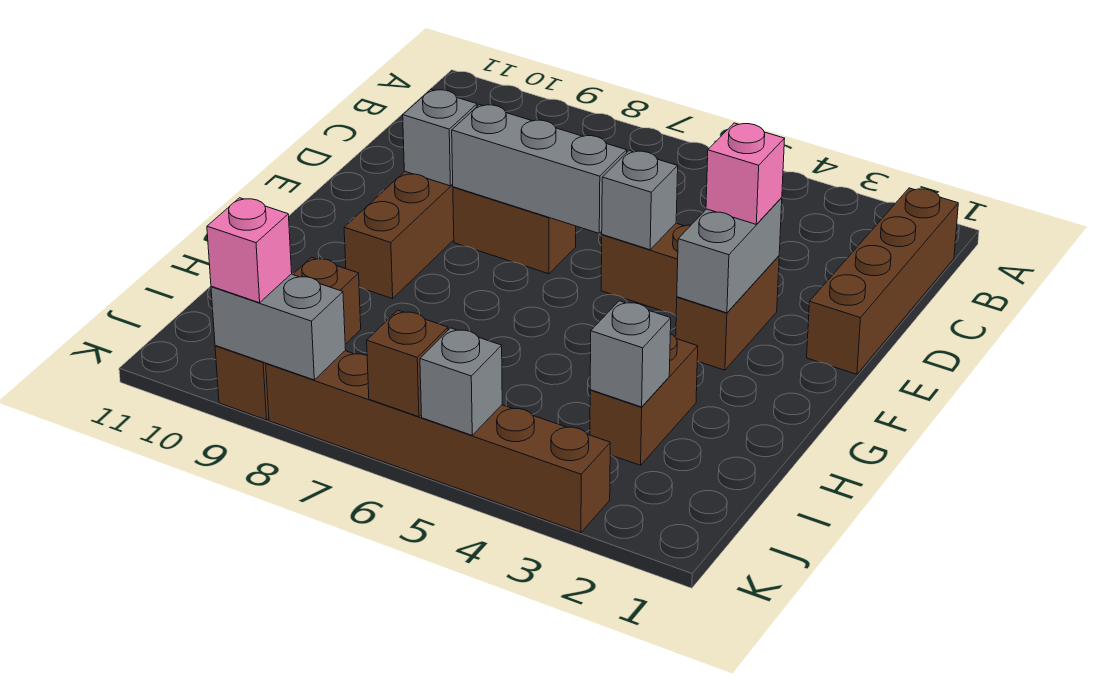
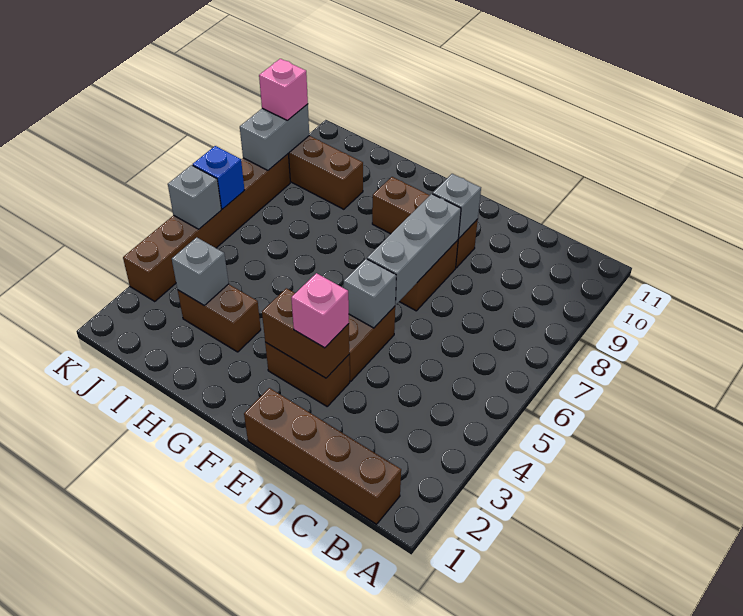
grey 1x2 brick [677,198,782,313] -> brown 1x2 brick [262,288,349,378]
brown 1x1 brick [367,310,448,417] -> blue 1x1 brick [193,146,245,209]

